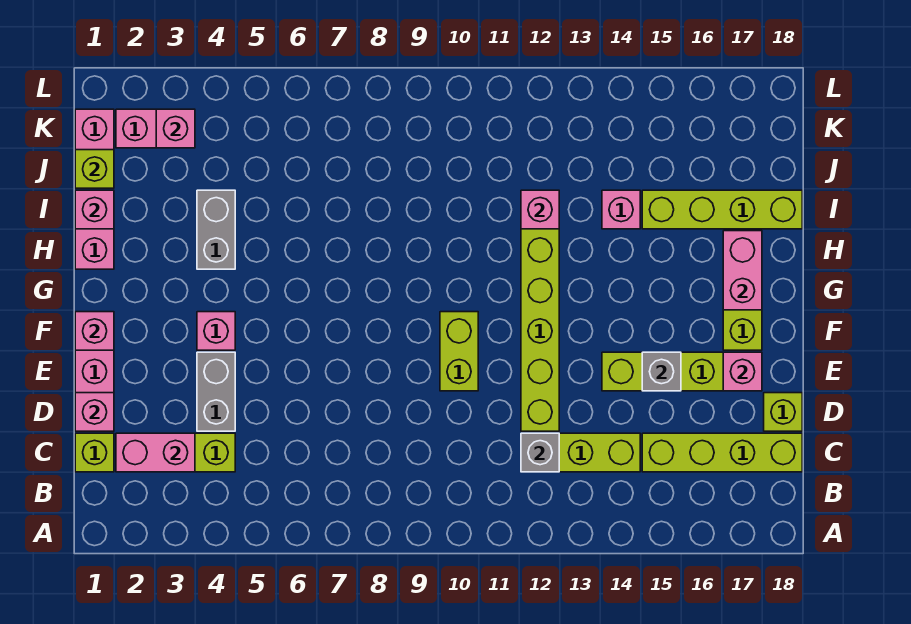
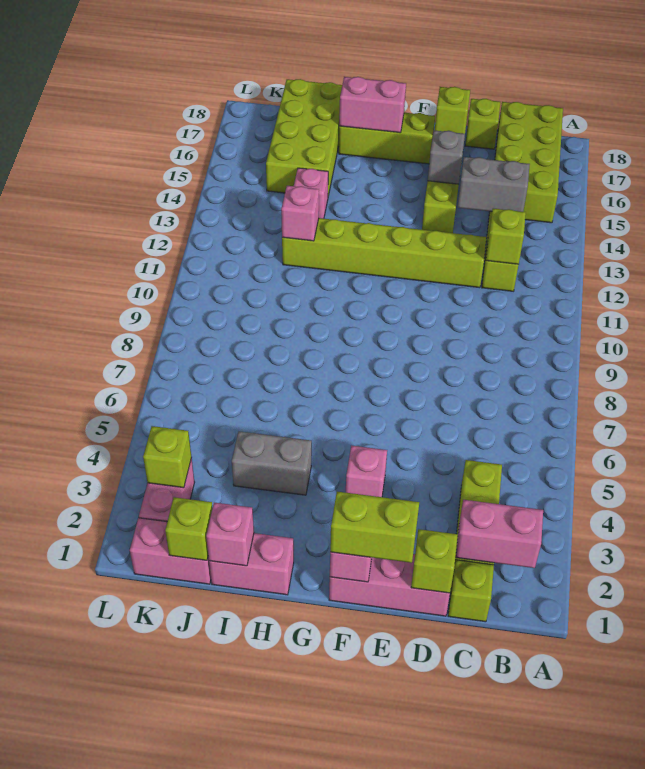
pink 1x2 brick [116,433,195,472] -> pink 1x2 brick turned to [456,500,543,568]
grey 1x1 brick [521,433,559,472] -> lime 1x1 brick [486,208,526,264]
lime 1x4 brick [642,433,802,472] -> lime 2x4 brick [489,102,563,223]
pink 1x1 brick [75,393,114,431] -> lime 1x1 brick [411,529,458,593]
grey 1x2 brick [197,352,235,431] -> grey 1x2 brick moved to [458,157,530,212]
lime 1x2 brick [440,312,478,391] -> lime 1x2 brick moved to [330,492,419,563]
pink 1x1 brick [723,352,762,391] -> lime 1x1 brick [435,87,470,134]
lime 1x4 brick [642,190,802,229] -> lime 2x4 brick [266,79,342,196]
pink 1x1 brick [156,109,195,148] -> lime 1x1 brick [143,426,192,488]

